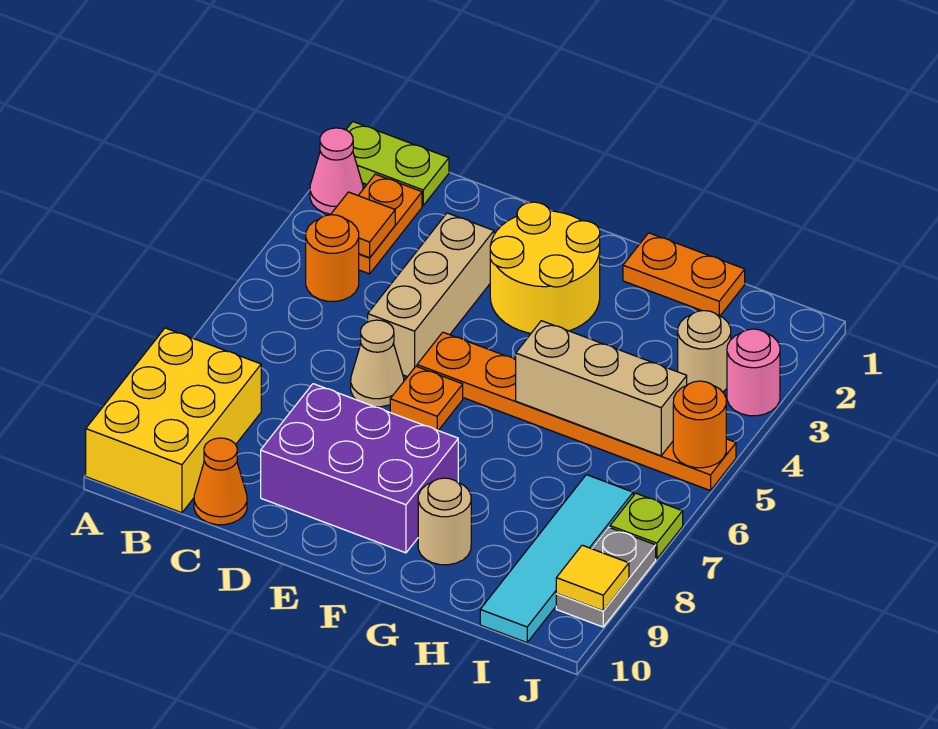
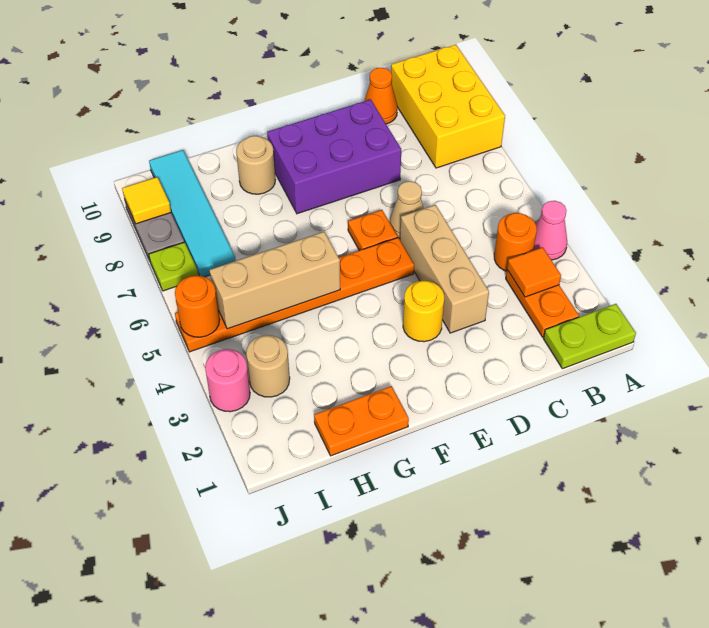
pink 1x1 cone [310,128,363,214] -> pink 1x1 cone moved to [533,201,567,260]
yellow 2x2 round brick [490,202,600,333] -> yellow 1x1 round brick [403,281,444,342]

